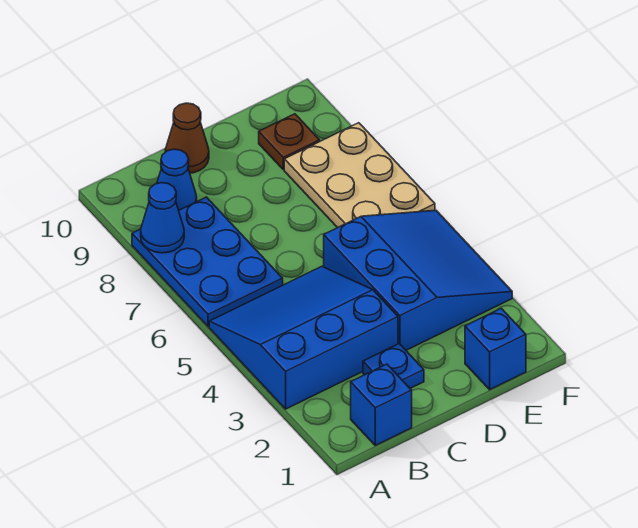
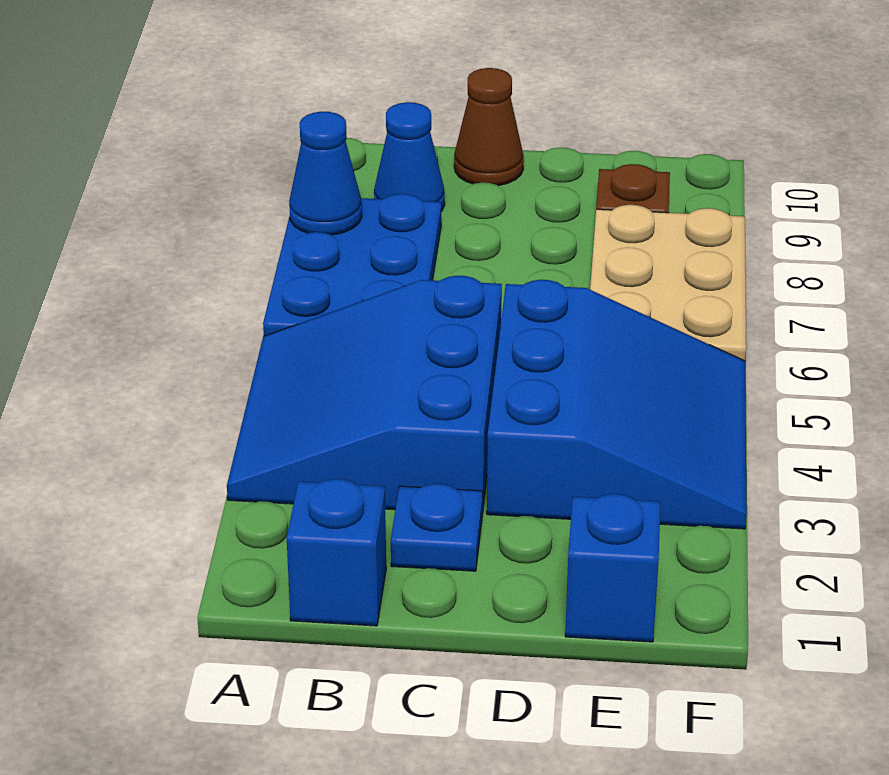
blue 3x3 slope [209,266,398,409] -> blue 3x3 slope turned to [227,276,502,514]

